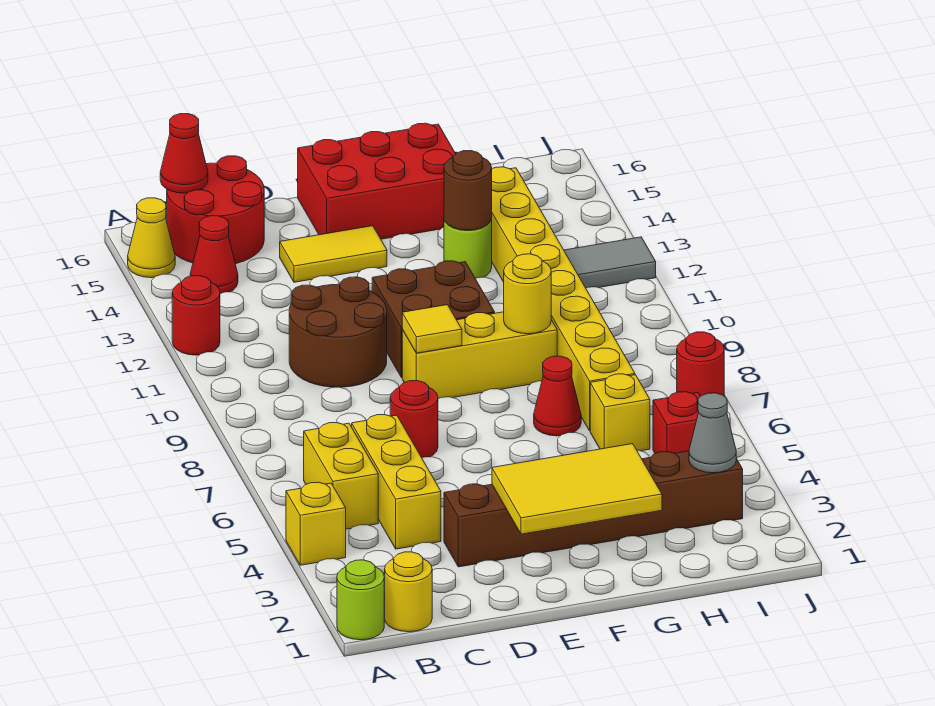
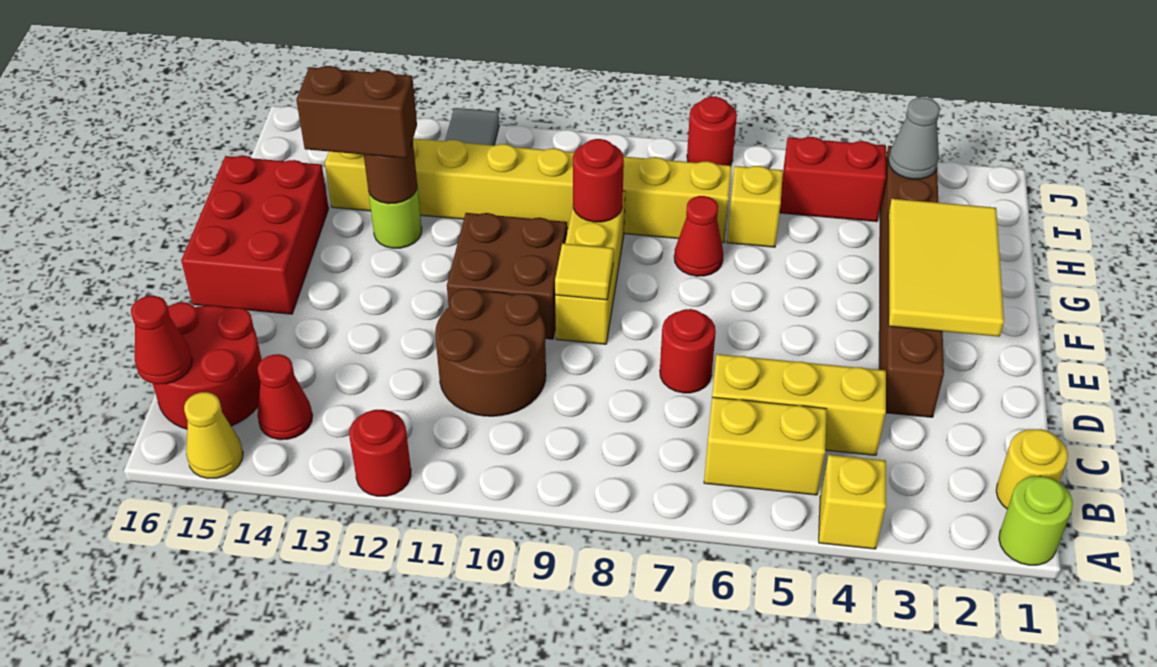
yellow 1x2 tile [280,226,387,282] -> none
yellow 1x1 round brick [504,254,551,334] -> red 1x1 round brick [573,139,624,222]
none -> brown 1x2 brick [296,66,417,158]
red 1x1 brick [653,392,701,454] -> red 1x2 brick [780,137,886,222]

